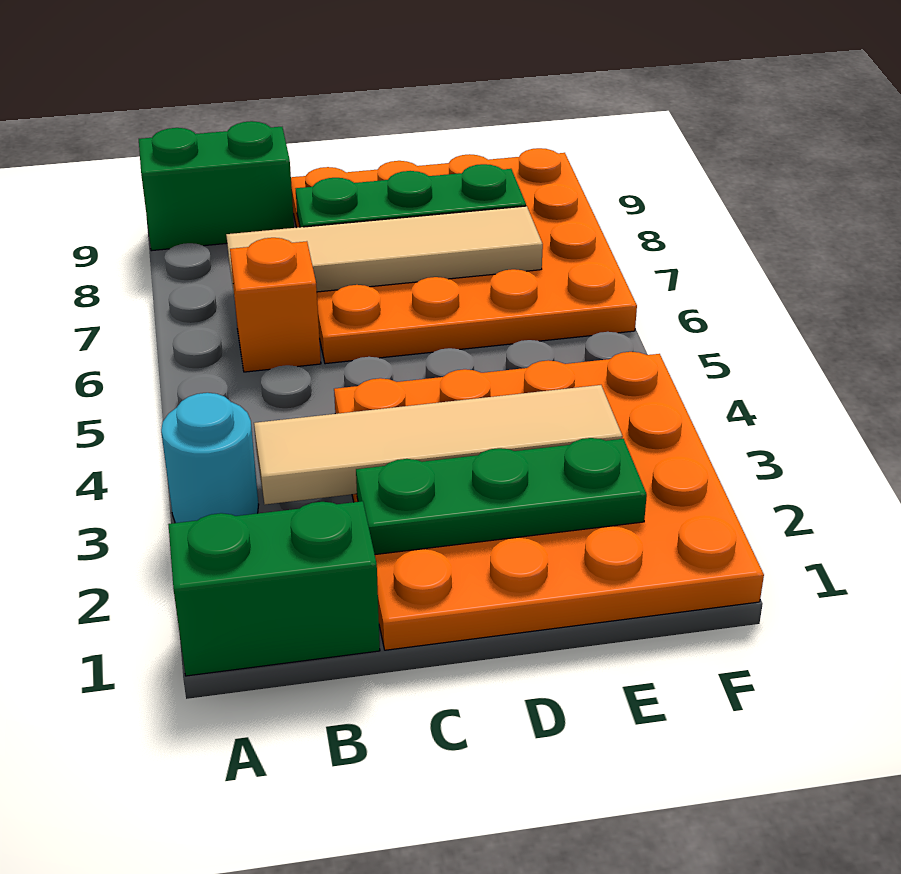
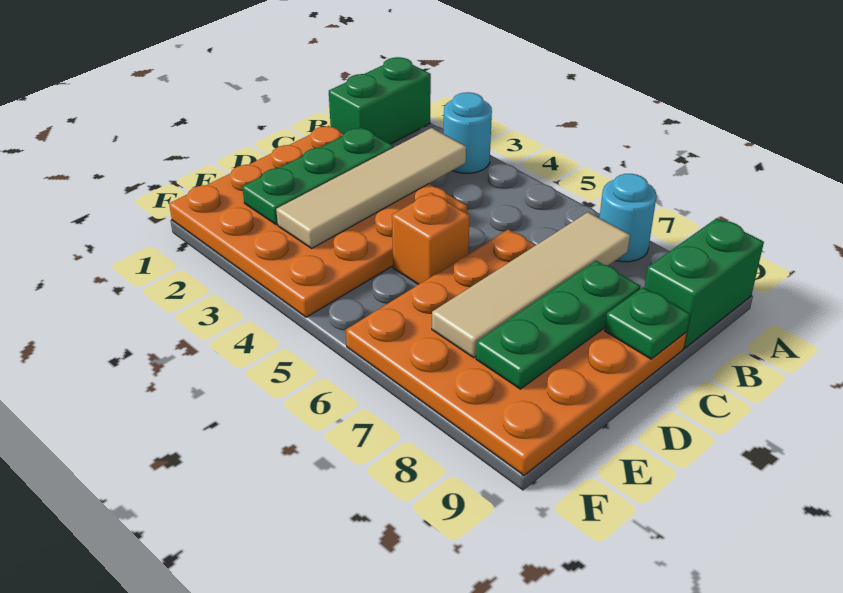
none -> cyan 1x1 round brick [599,174,657,262]
orange 1x1 brick [230,238,321,372] -> orange 1x1 brick moved to [392,193,470,284]
none -> green 1x1 plate [604,287,690,359]

